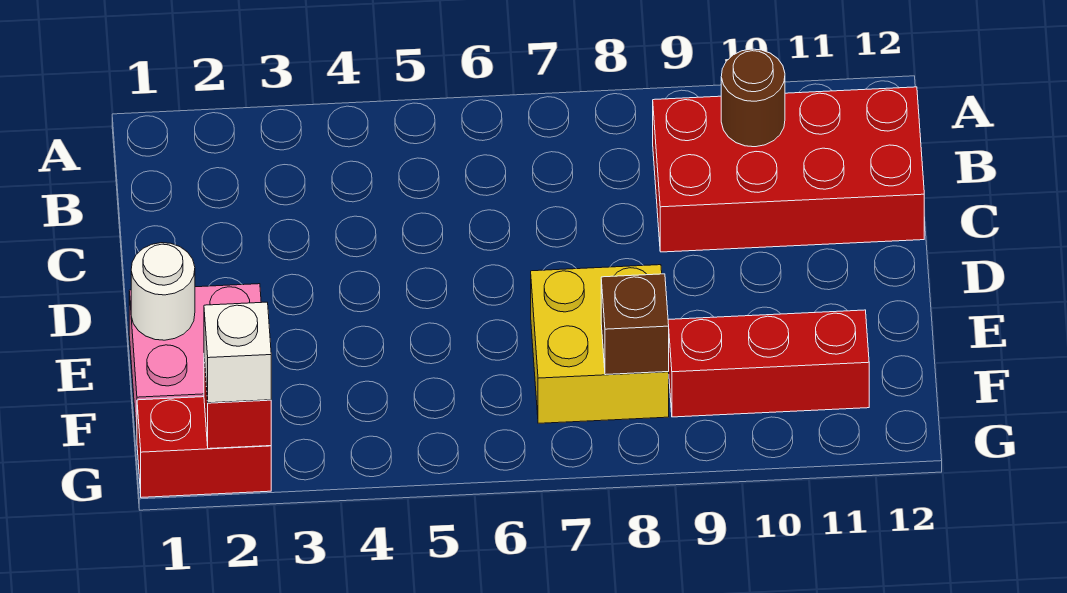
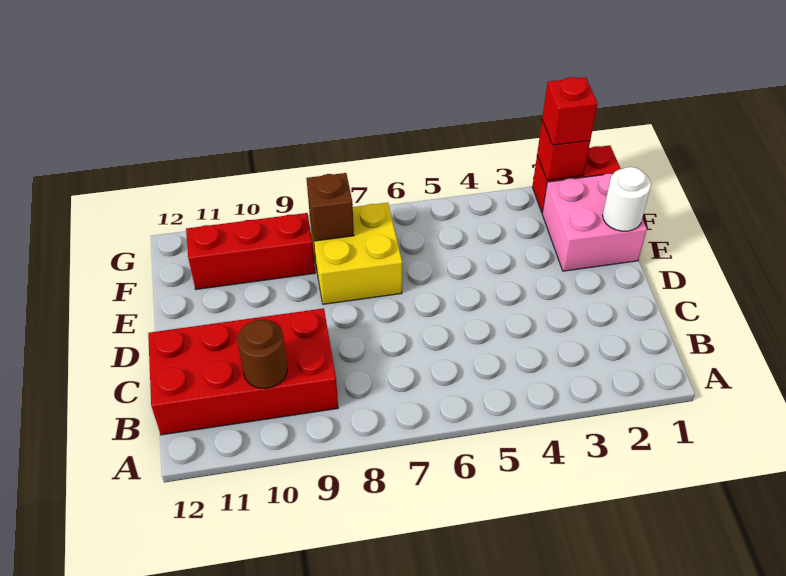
white 1x1 brick [204,302,271,403] -> red 1x1 brick [542,77,598,145]

